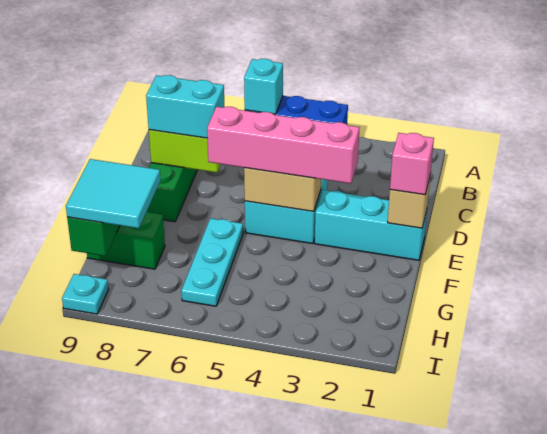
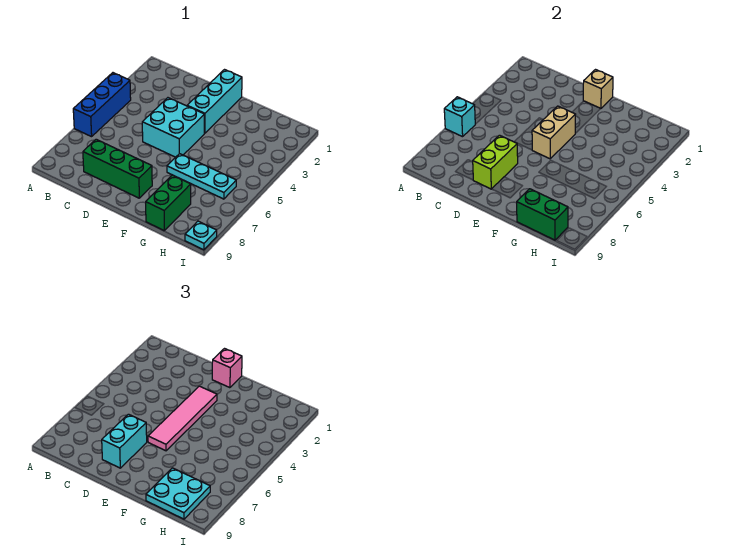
pink 1x4 brick [207,107,360,183] -> pink 1x4 tile [148,386,217,451]
cyan 2x2 tile [66,159,160,228] -> cyan 2x2 plate [146,468,210,519]

